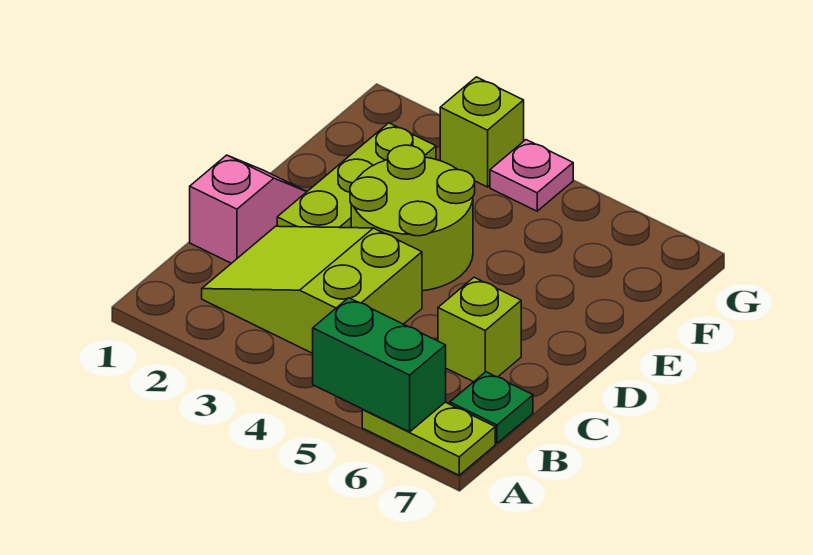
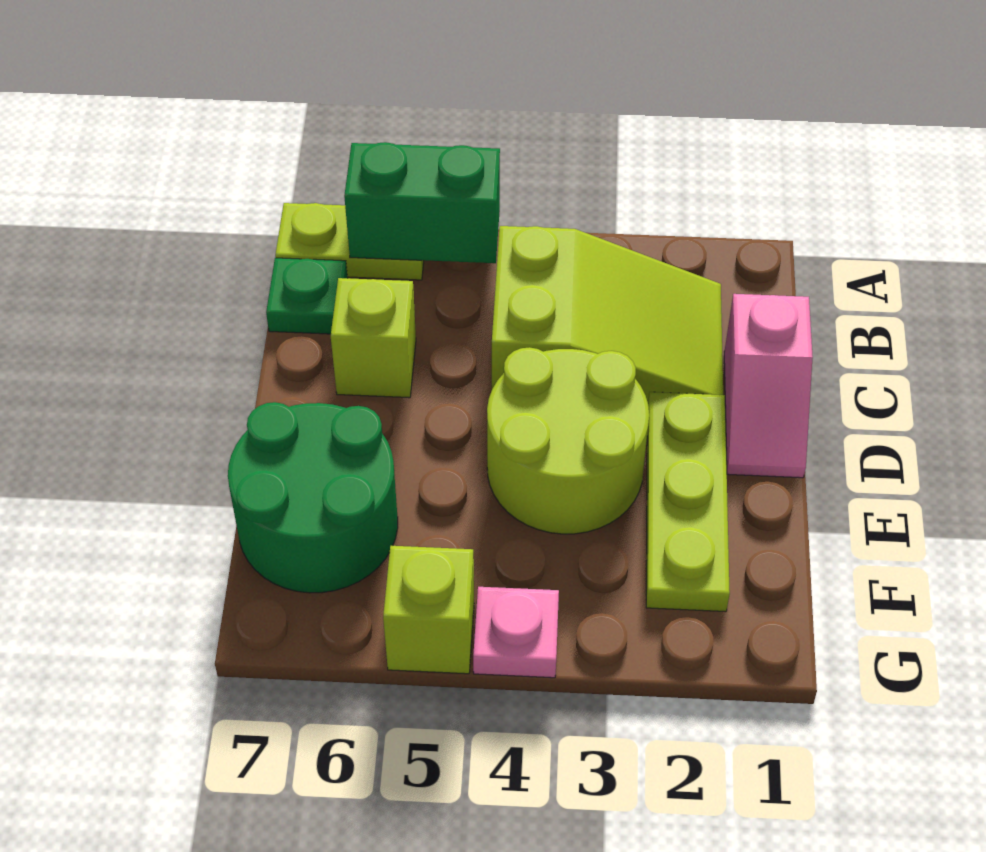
none -> green 2x2 round brick [228,402,398,593]
lime 1x1 brick [440,77,524,187] -> lime 1x1 brick moved to [383,546,474,674]

